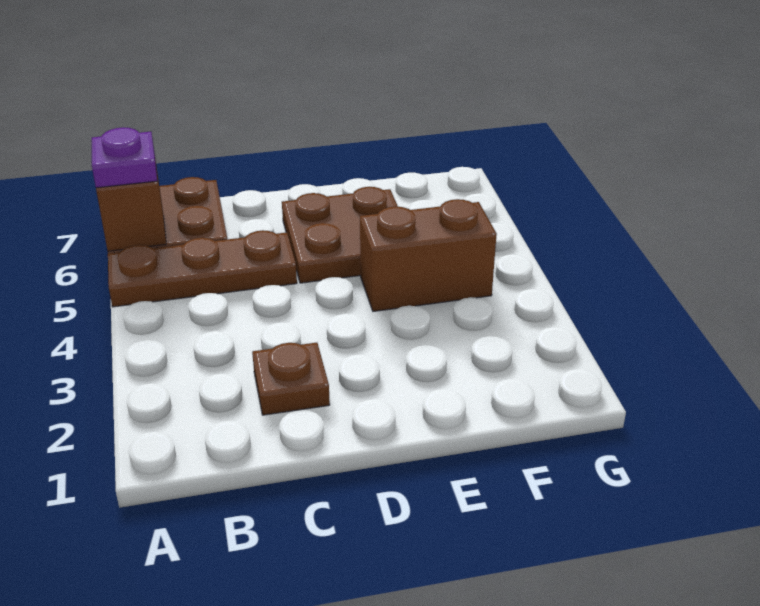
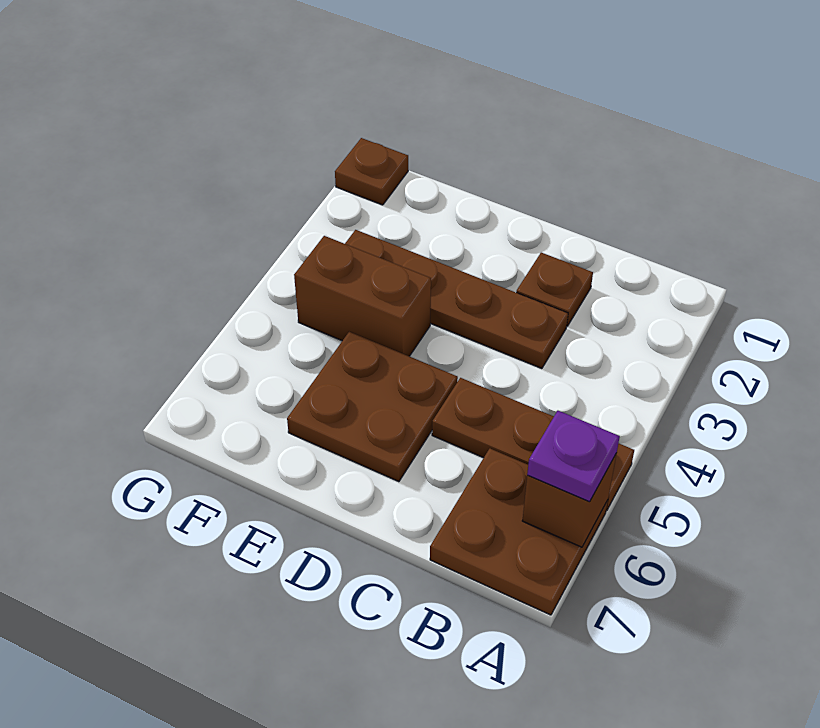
none -> brown 1x4 plate [345,230,568,369]
none -> brown 1x1 plate [335,138,408,205]

